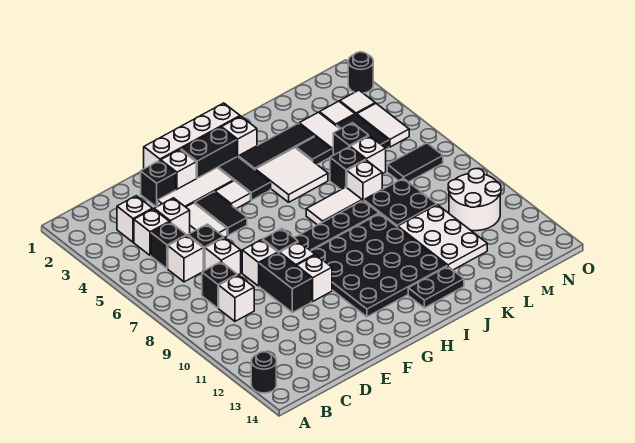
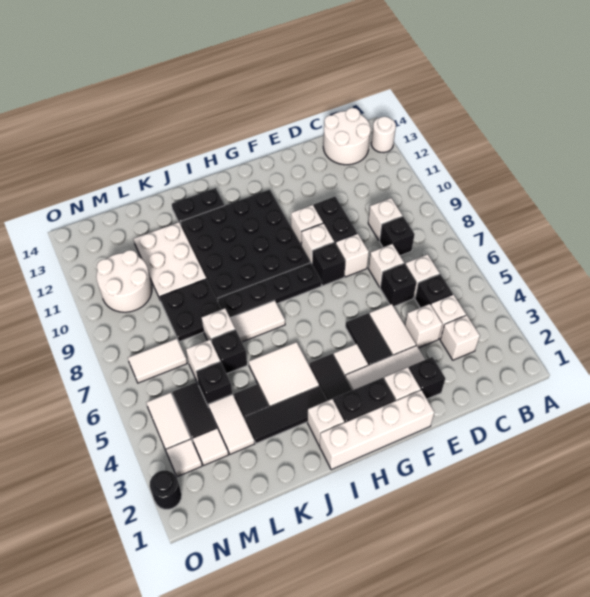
black 1x1 round brick [251,352,276,393] -> white 1x1 round brick [371,117,396,153]
none -> white 2x2 round brick [323,108,371,165]
black 1x2 tile [387,143,443,182] -> white 1x2 tile [128,339,187,383]

